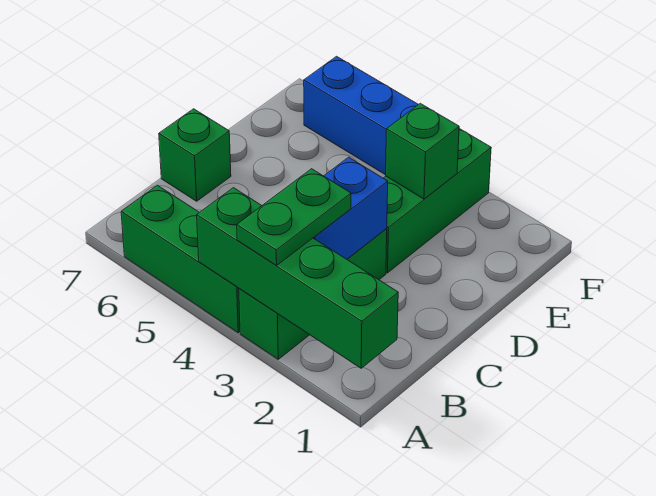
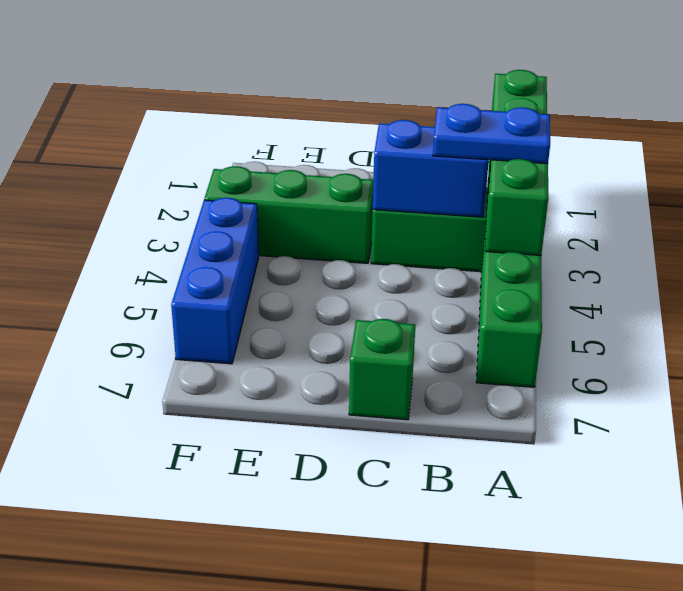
green 1x2 plate [237,169,351,265] -> blue 1x2 plate [433,104,550,164]
green 1x1 brick [386,103,459,199] -> none

